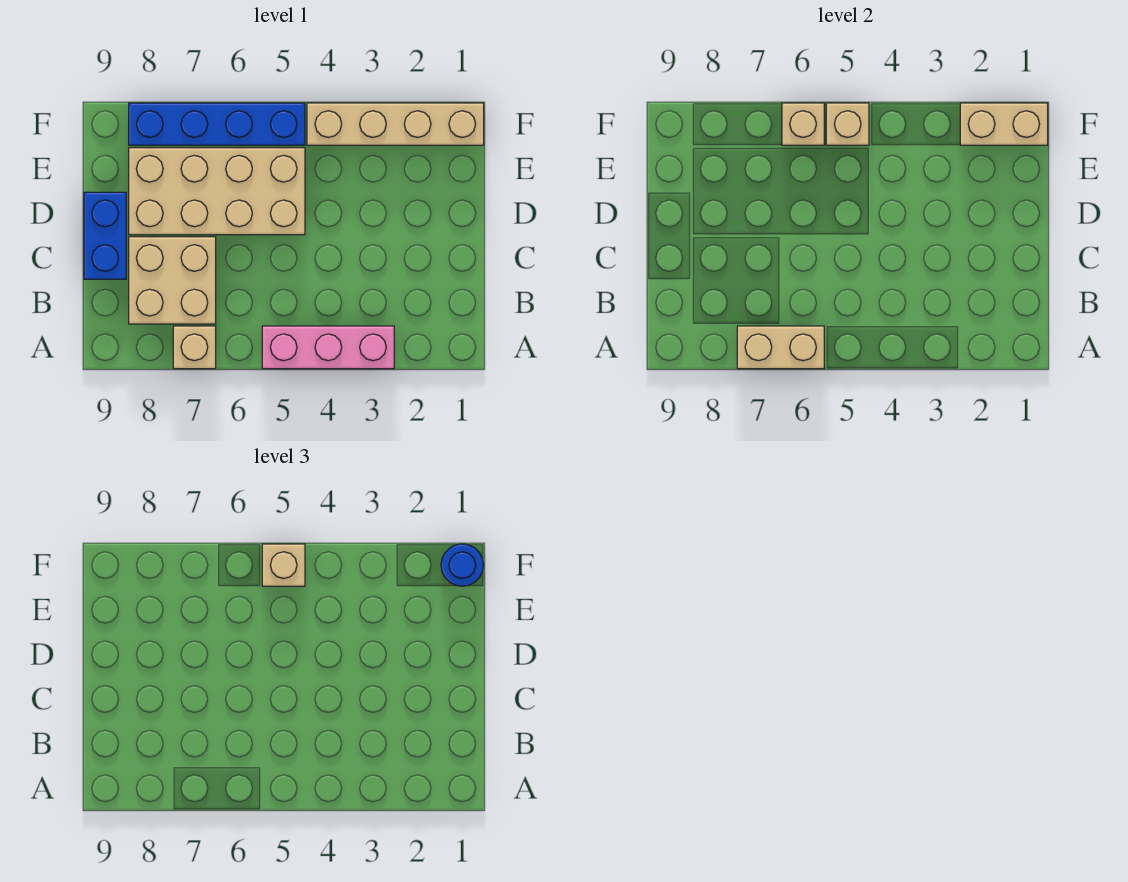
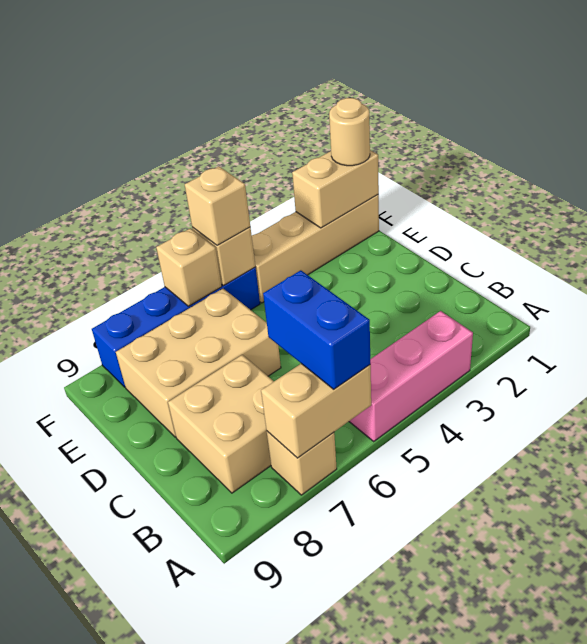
blue 1x2 brick [84,192,126,279] -> blue 1x2 brick moved to [263,270,370,389]
tan 2x4 brick [129,148,305,235] -> tan 2x3 brick [116,288,281,437]
blue 1x1 round brick [441,544,483,586] -> tan 1x1 round brick [329,98,370,166]

